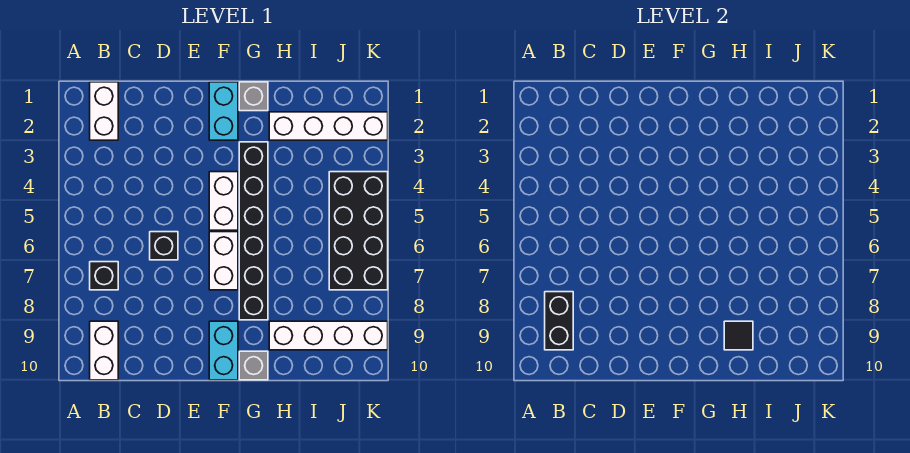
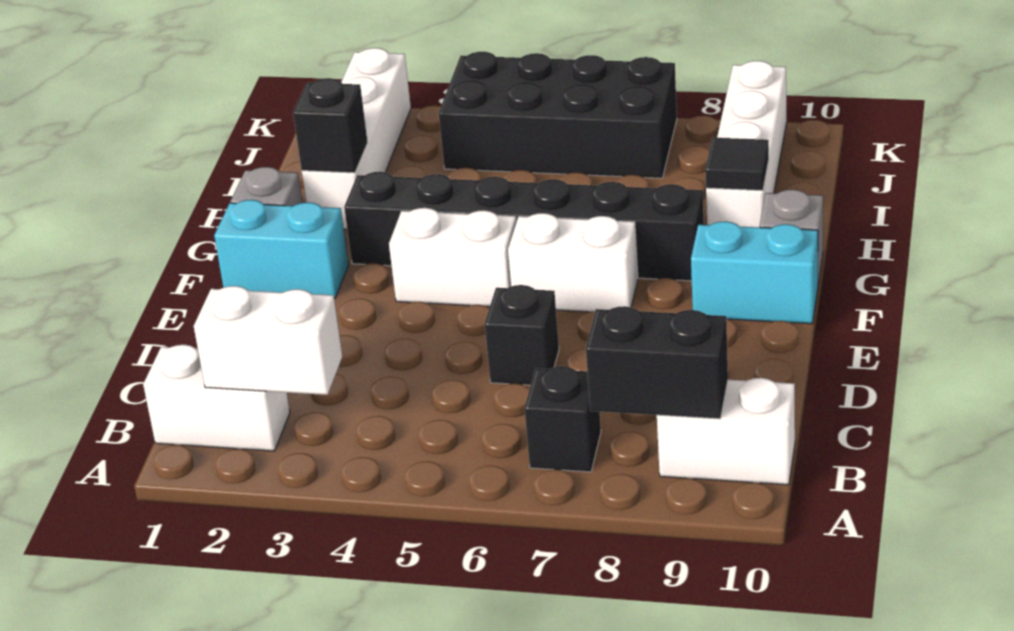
none -> white 1x2 brick [194,286,342,395]
none -> black 1x1 brick [293,78,368,173]

